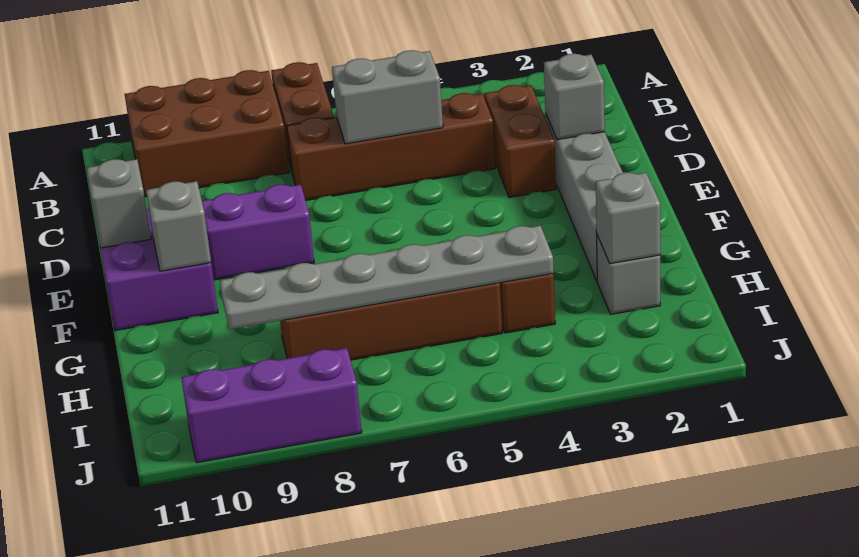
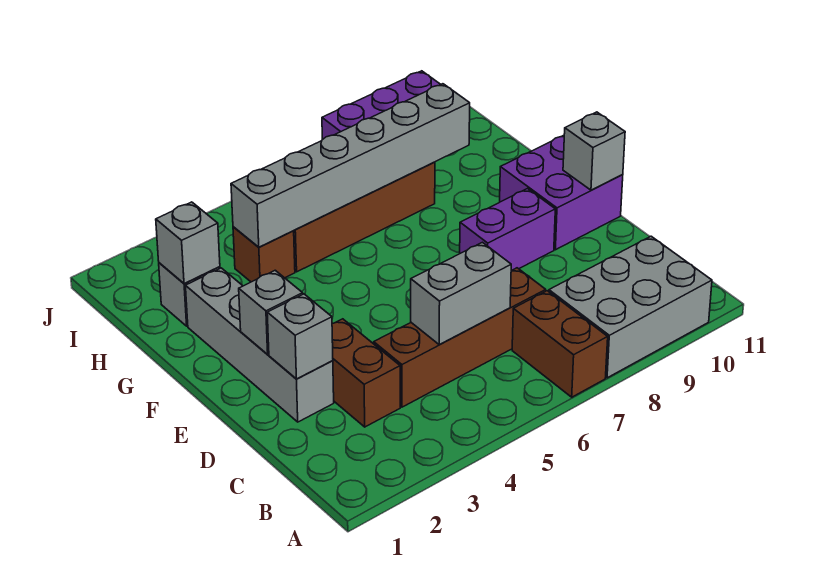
brown 2x3 brick [125,70,289,197] -> grey 2x3 brick [549,236,712,378]
grey 1x1 brick [146,181,211,271] -> grey 1x1 brick moved to [239,270,303,355]
grey 1x6 plate [220,226,554,329] -> grey 1x6 brick [231,84,470,247]

